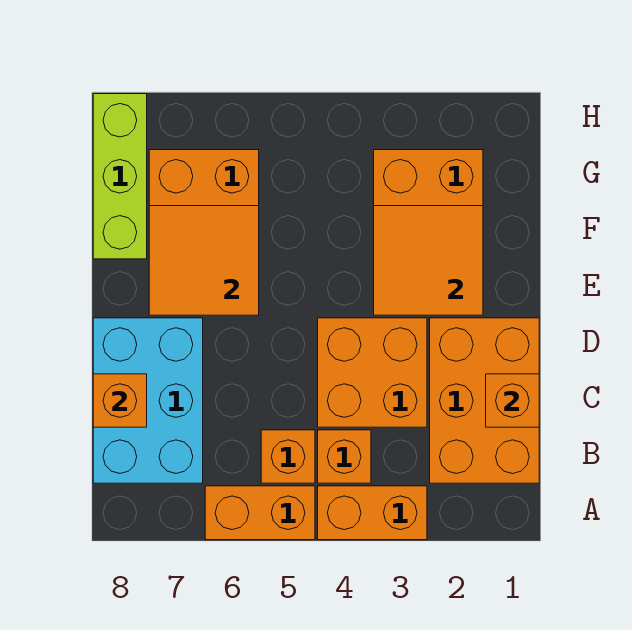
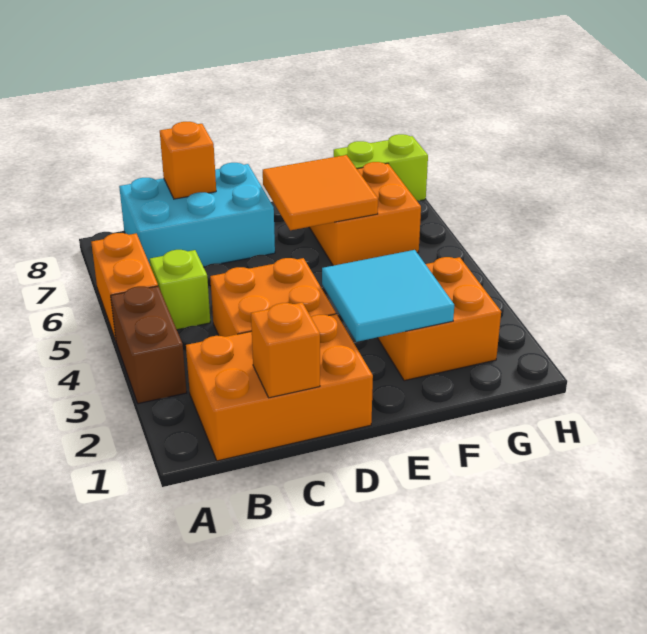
orange 1x2 brick [318,486,427,540] -> brown 1x2 brick [111,286,187,404]
orange 1x1 brick [318,430,371,483] -> none
orange 1x1 brick [261,430,315,483] -> lime 1x1 brick [150,250,210,330]
orange 2x2 tile [374,206,483,315] -> cyan 2x2 tile [322,250,454,342]
lime 1x3 brick [93,94,147,259] -> lime 1x2 brick [334,134,428,201]

